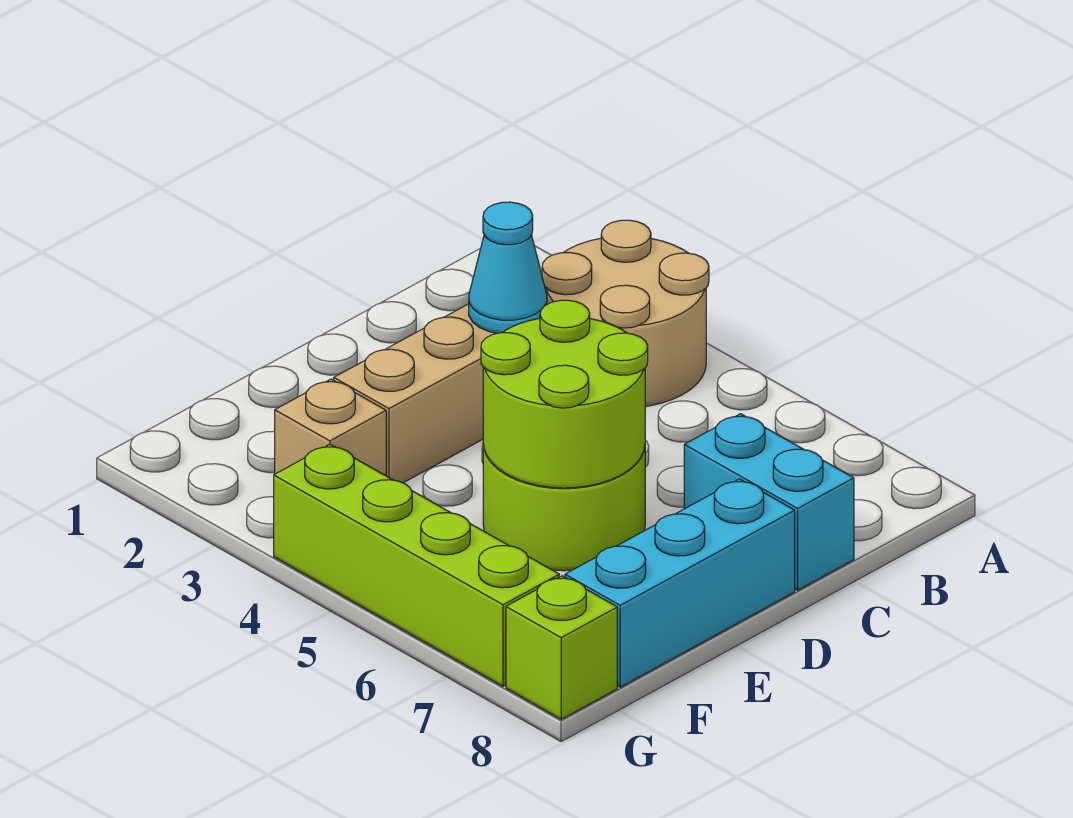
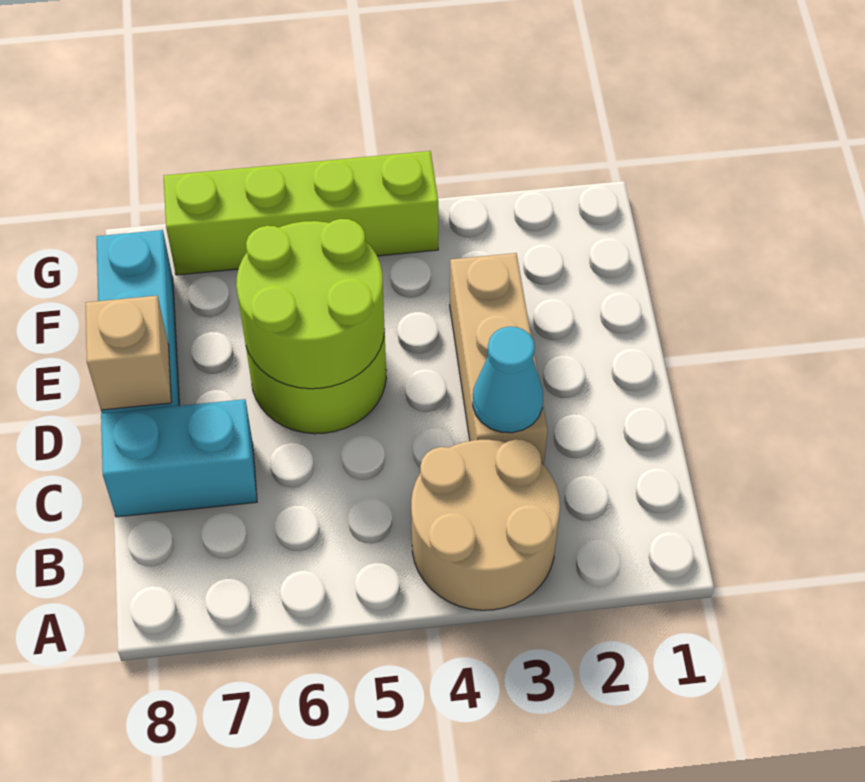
tan 1x1 brick [275,379,386,476] -> tan 1x1 brick moved to [86,296,171,410]
lime 1x1 brick [506,576,617,719] -> none

